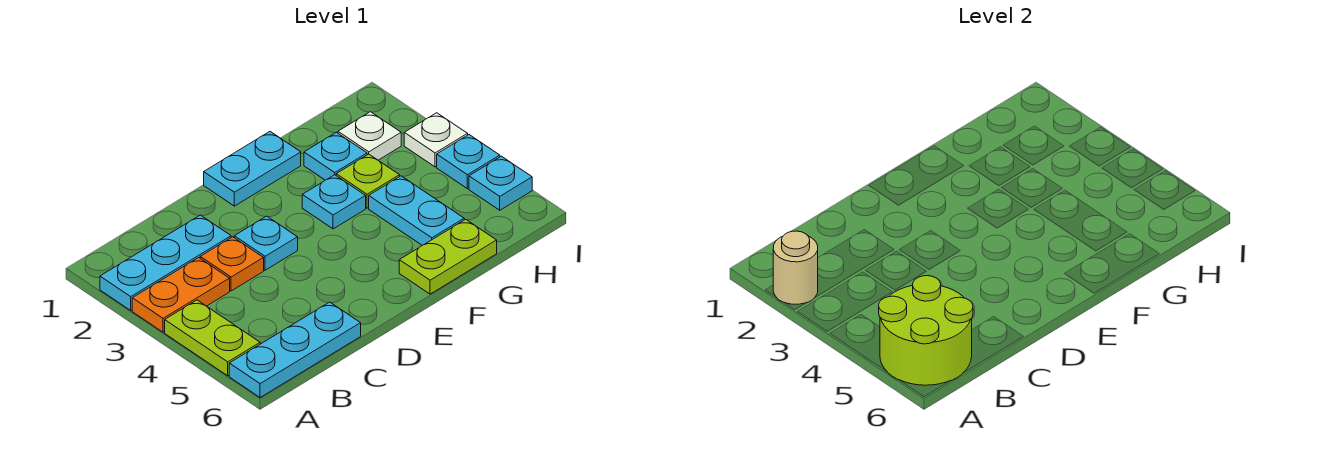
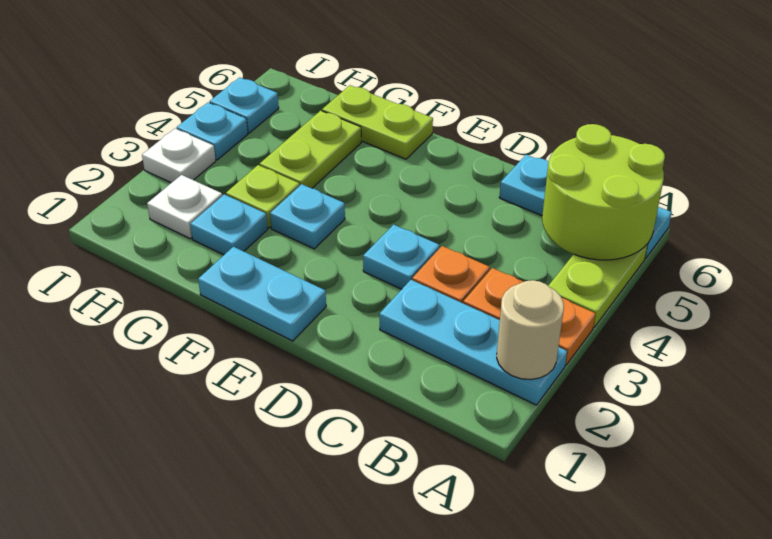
cyan 1x2 plate [369,176,464,245] -> lime 1x2 plate [260,111,361,188]

